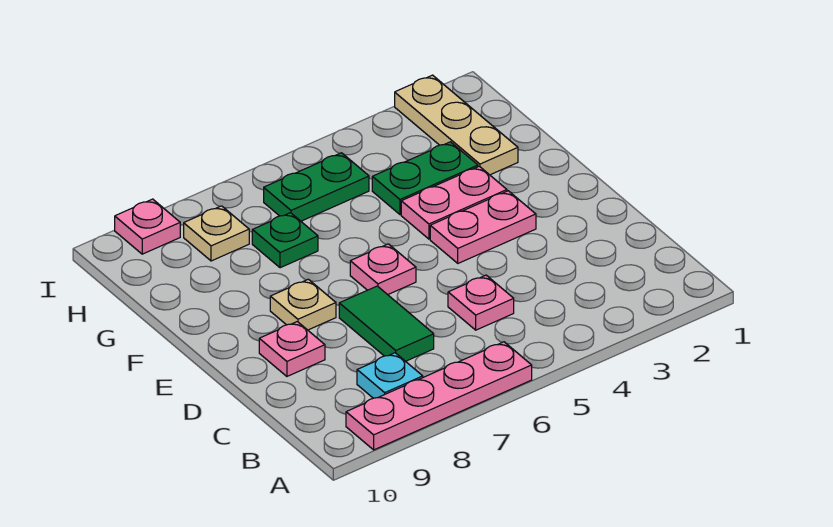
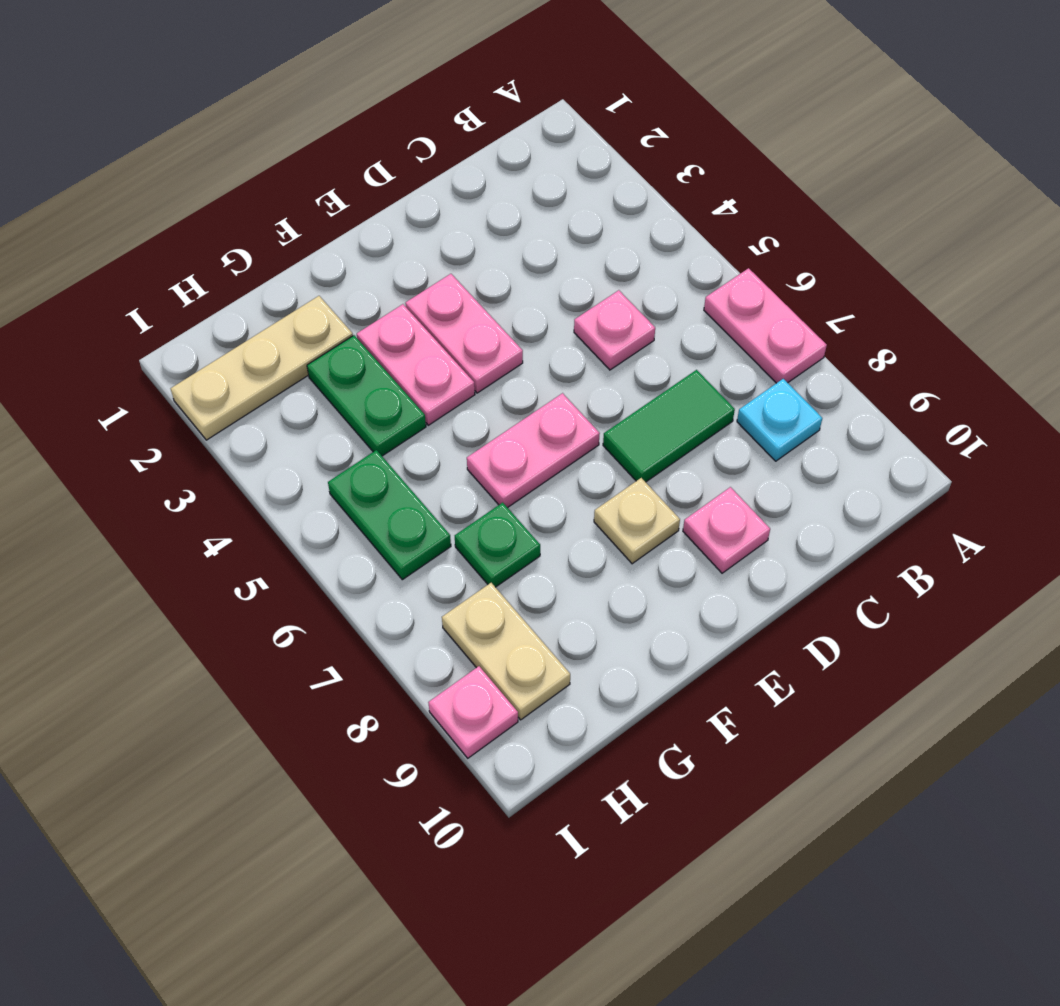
pink 1x4 plate [346,342,532,450] -> pink 1x2 plate [704,268,827,383]
pink 1x1 plate [350,244,416,295] -> pink 1x2 plate [467,393,600,508]
tan 1x1 plate [184,206,249,261] -> tan 1x2 plate [442,583,570,720]

